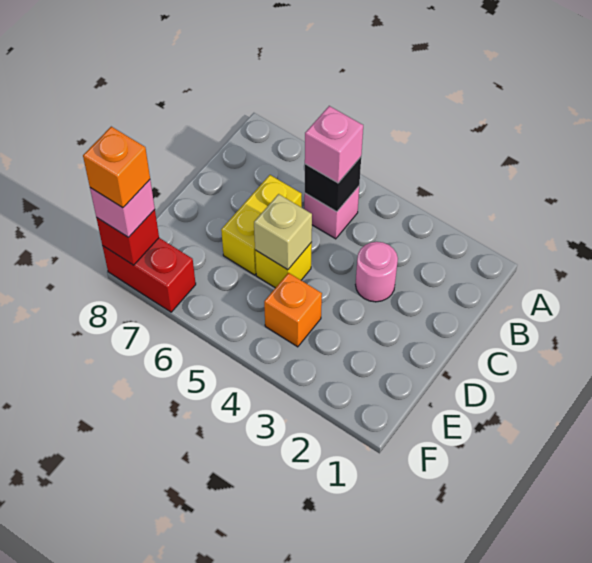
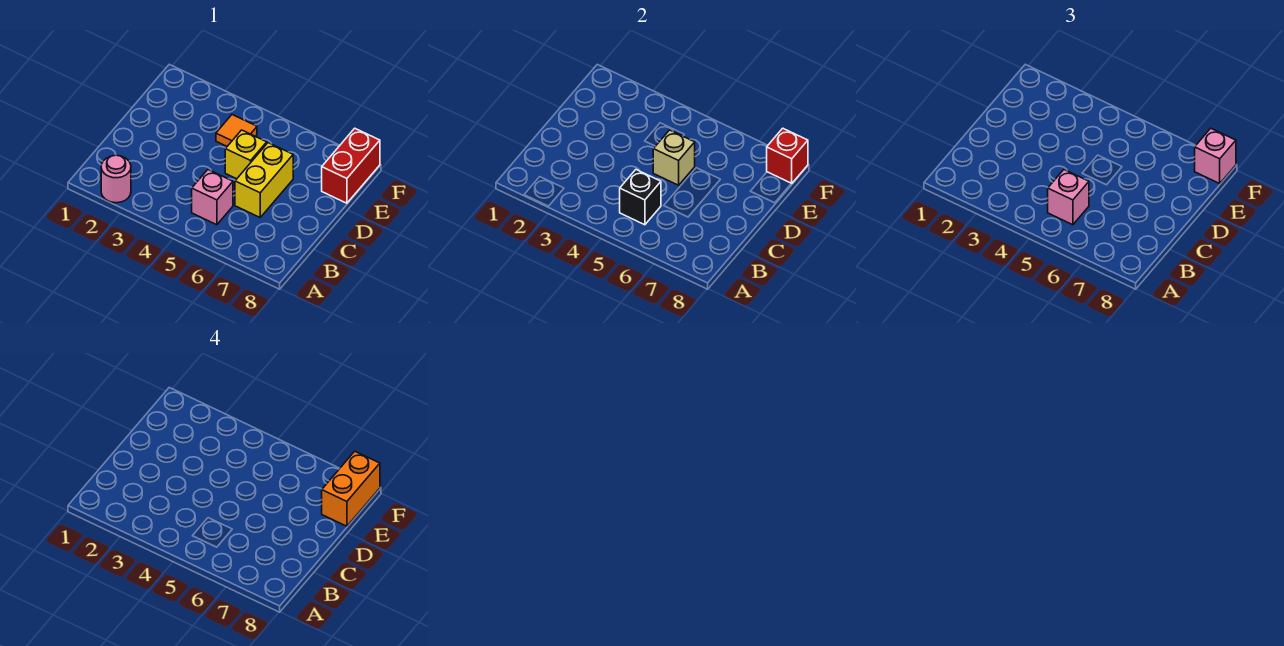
pink 1x1 round brick [355,242,398,302] -> pink 1x1 round brick moved to [101,155,131,203]
orange 1x1 brick [264,273,322,347] -> orange 1x1 tile [216,115,257,146]
red 1x2 brick [103,238,196,312] -> red 1x2 brick turned to [322,128,380,203]
orange 1x1 brick [83,127,150,208] -> orange 1x2 brick [322,451,380,526]

